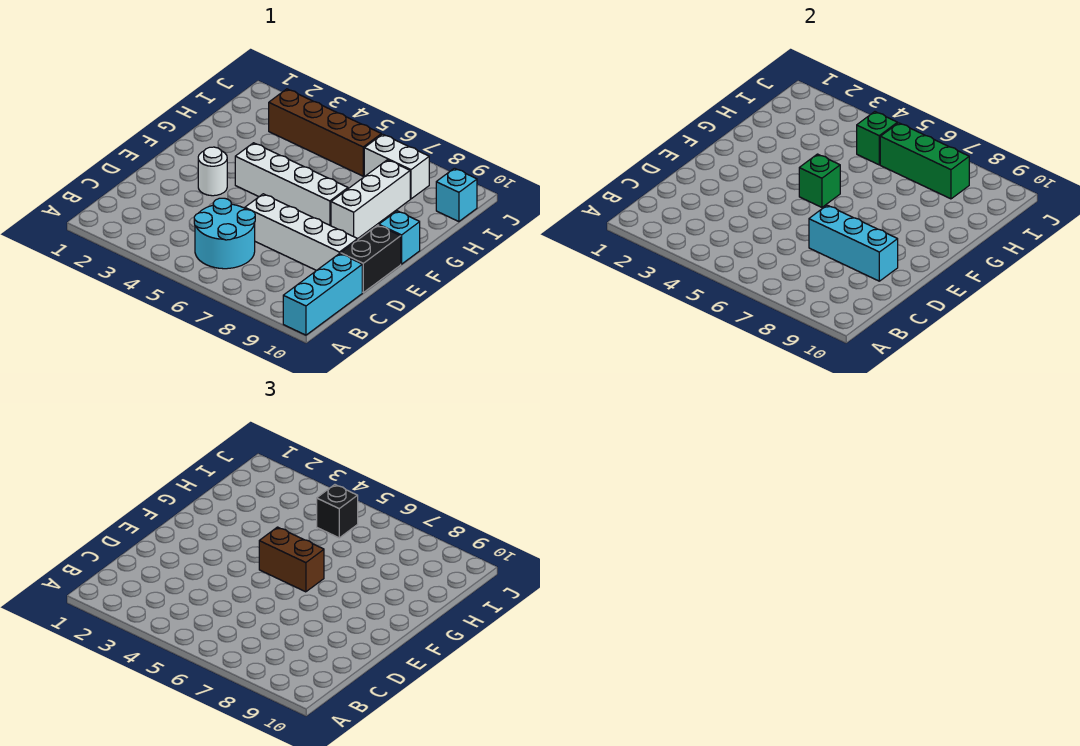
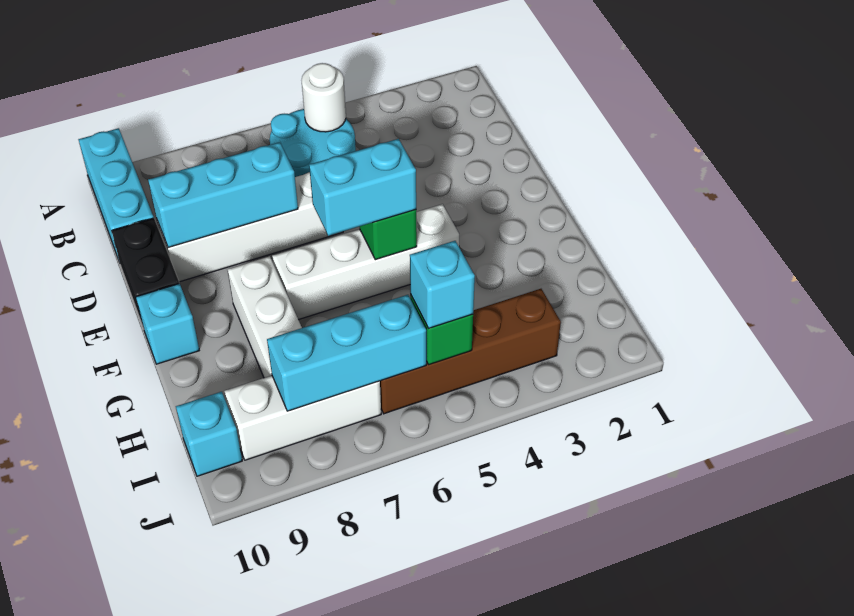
white 1x1 round brick [198,147,227,196] -> white 1x1 round brick moved to [301,63,346,132]
brown 1x2 brick [259,527,324,592] -> cyan 1x2 brick [309,139,416,236]
black 1x1 brick [317,485,358,538] -> cyan 1x1 brick [410,241,475,329]
green 1x3 brick [880,123,969,199] -> cyan 1x3 brick [267,295,426,411]
white 1x2 brick [364,134,429,199] -> white 1x3 brick [224,375,381,460]

